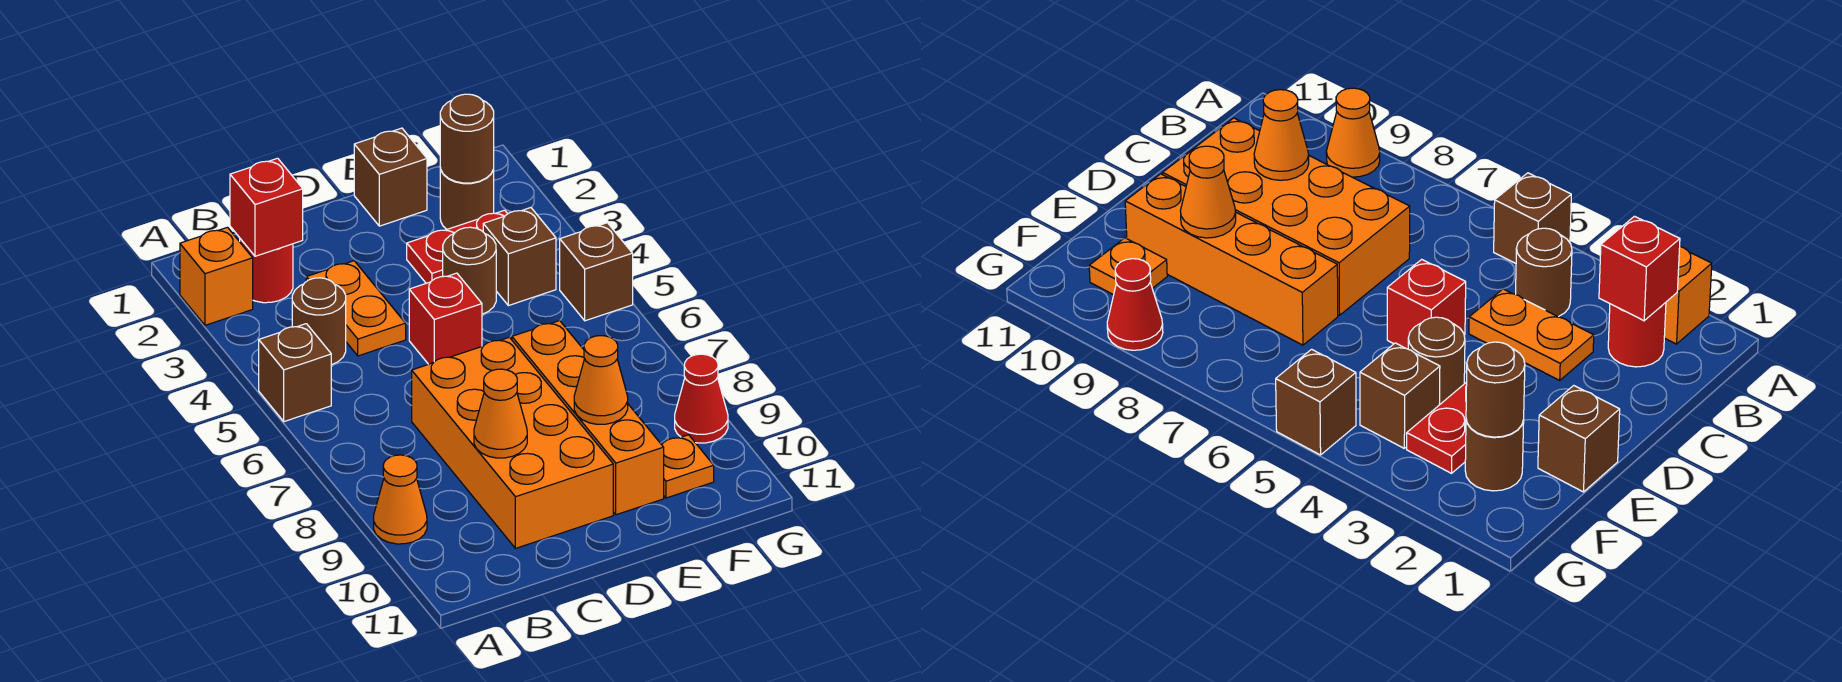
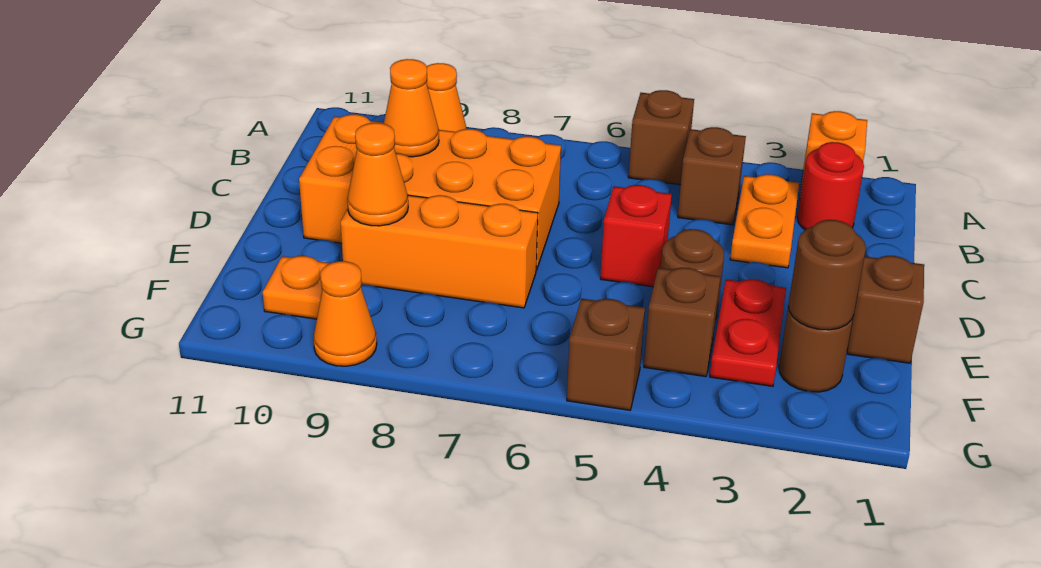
red 1x1 brick [230,158,303,256] -> none
brown 1x1 round brick [292,278,346,365] -> brown 1x1 brick [678,127,746,225]
orange 1x2 plate [306,261,406,356] -> orange 1x2 plate turned to [730,174,799,268]
orange 1x4 brick [512,321,664,515] -> orange 1x3 brick [341,195,538,308]
red 1x1 cone [675,354,728,443] -> orange 1x1 cone [313,261,377,366]

